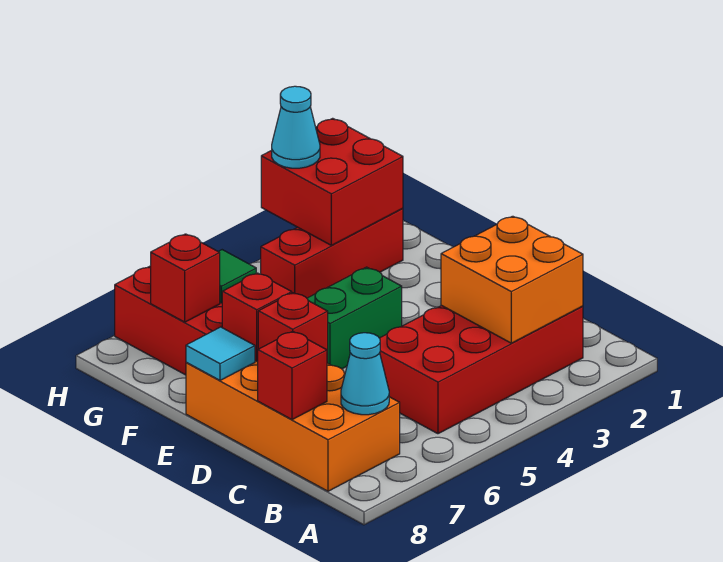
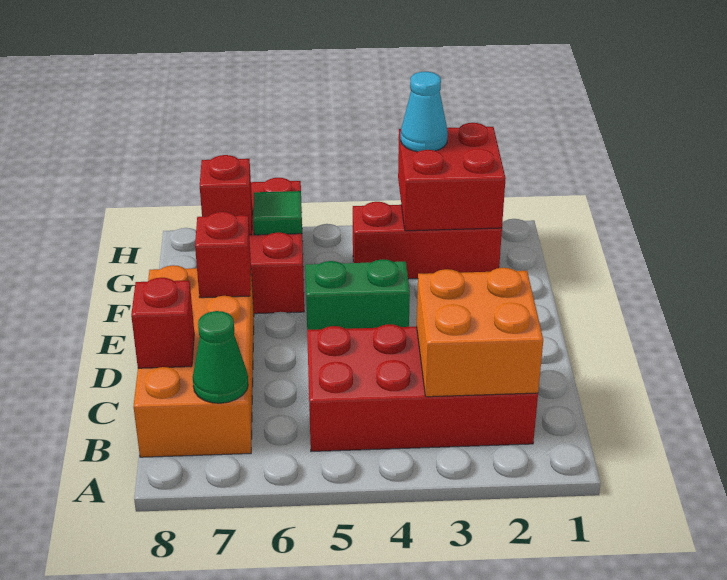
cyan 1x1 cone [341,333,389,415] -> green 1x1 cone [193,311,248,403]
red 1x1 brick [258,293,328,363] -> none
cyan 1x1 tile [186,327,255,380] -> none

